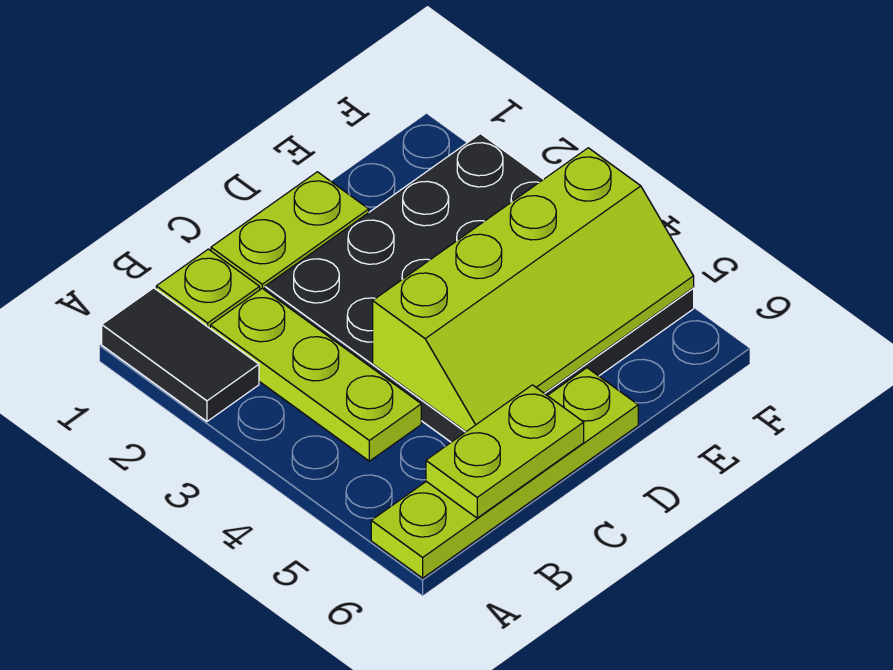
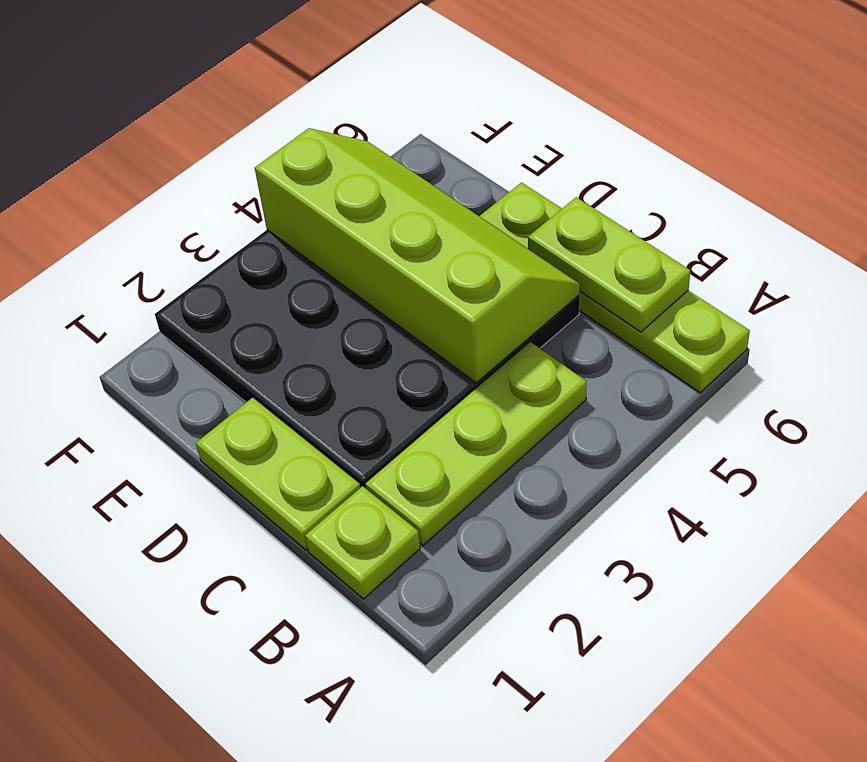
black 1x2 tile [102,288,259,421] -> none

